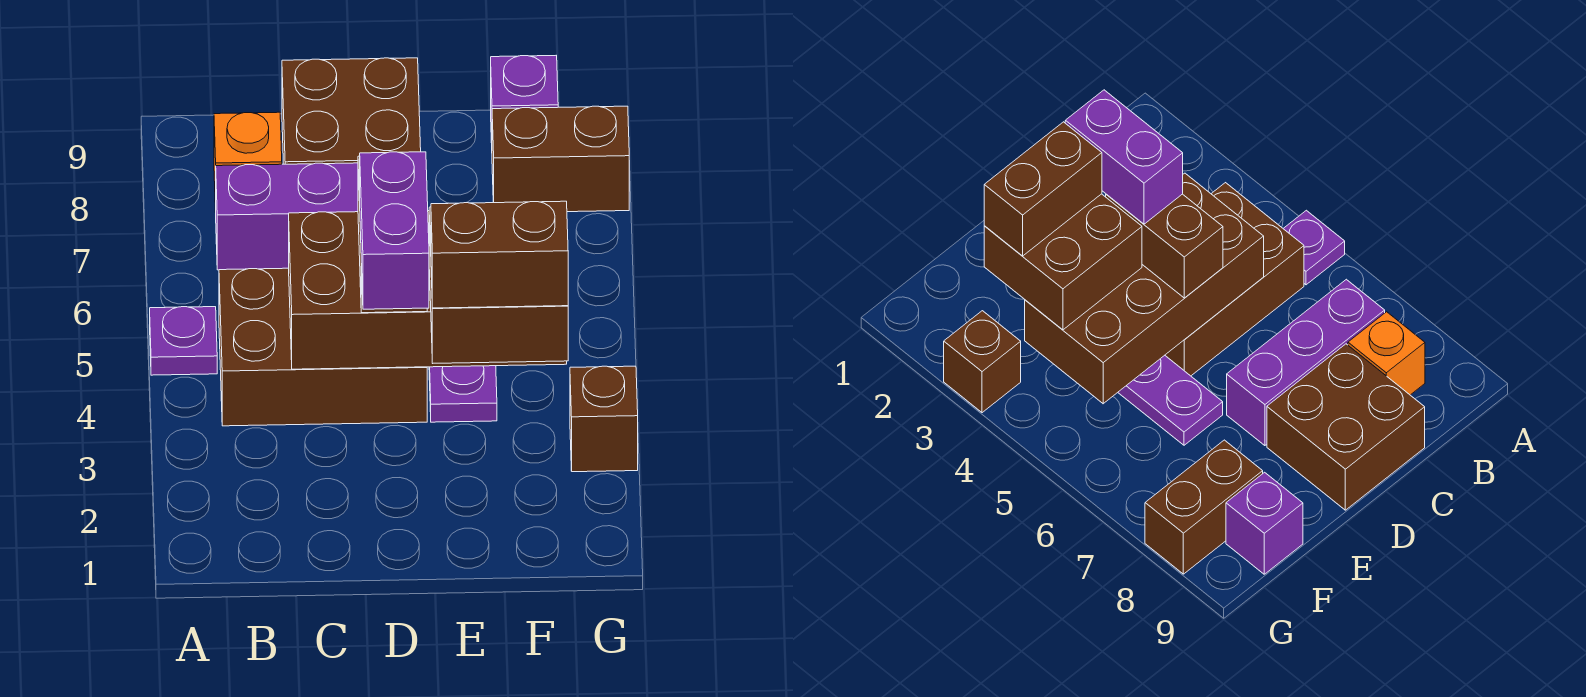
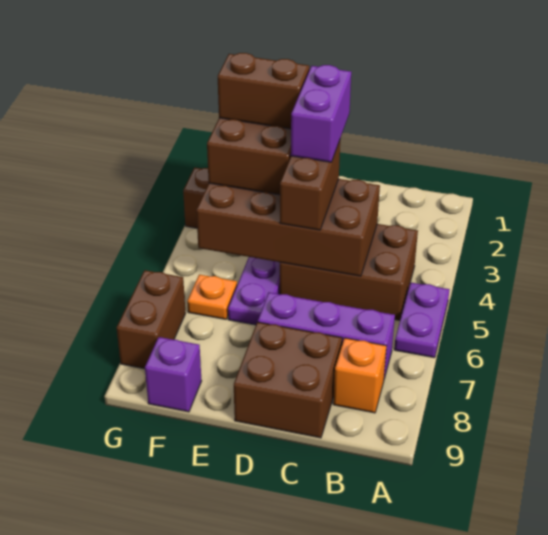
purple 1x1 plate [150,307,217,375] -> purple 1x2 plate [394,282,450,358]
none -> orange 1x1 plate [187,275,237,319]
brown 1x2 brick [492,106,629,212] -> brown 1x2 brick turned to [117,270,186,369]

